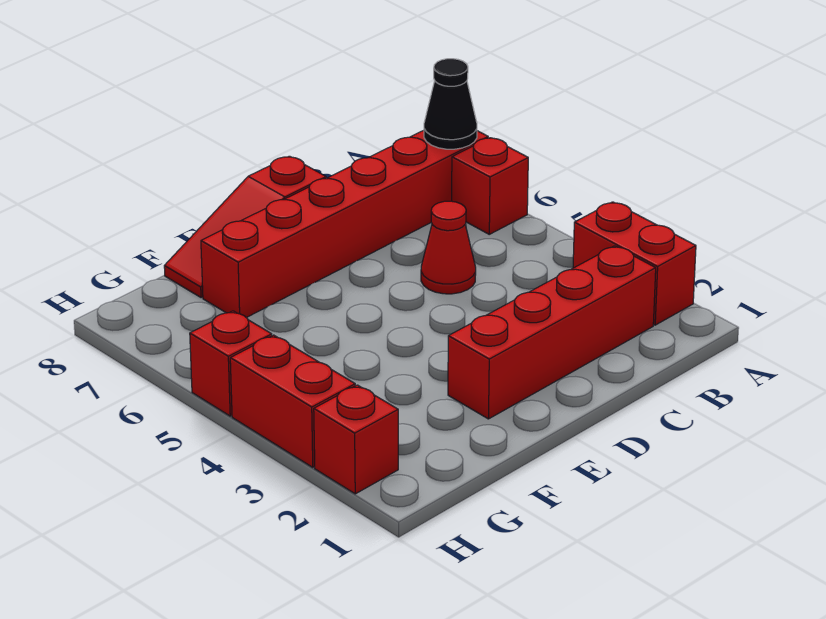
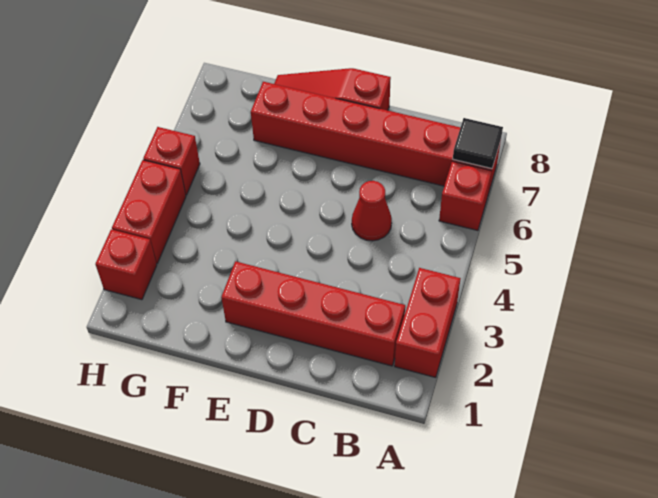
black 1x1 cone [424,59,477,149] -> black 1x1 tile [453,118,503,169]

